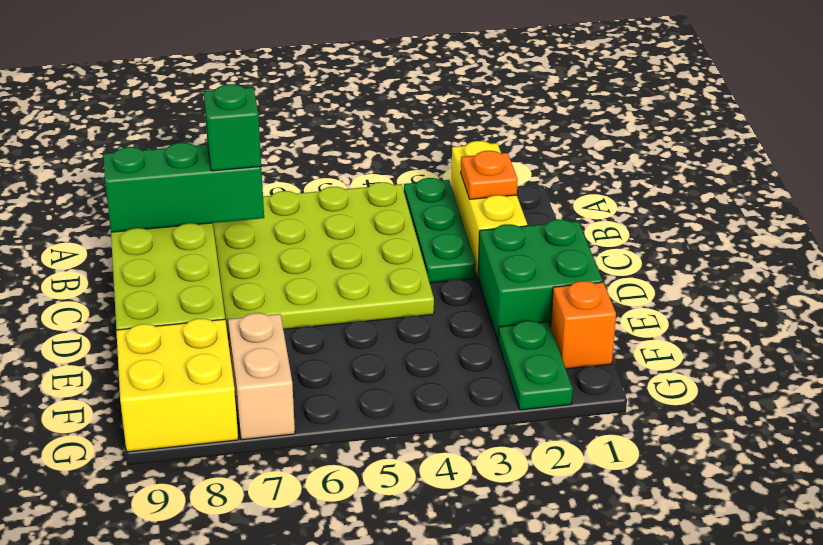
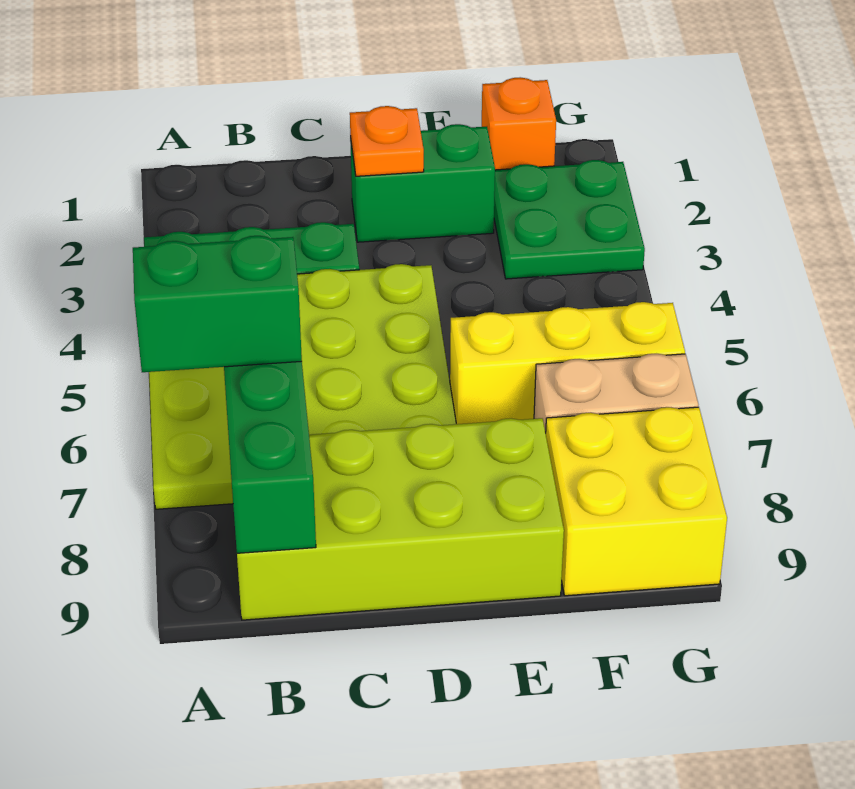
yellow 1x3 brick [451,141,527,277] -> yellow 1x3 brick moved to [450,302,685,424]
orange 1x1 plate [461,151,518,199] -> orange 1x1 plate moved to [350,106,424,176]
green 1x1 brick [204,84,261,171] -> green 1x2 brick [133,236,302,372]
green 2x2 brick [478,219,603,340] -> green 1x2 brick [350,124,495,242]
green 1x2 plate [498,321,573,410] -> green 2x2 plate [494,160,645,279]

